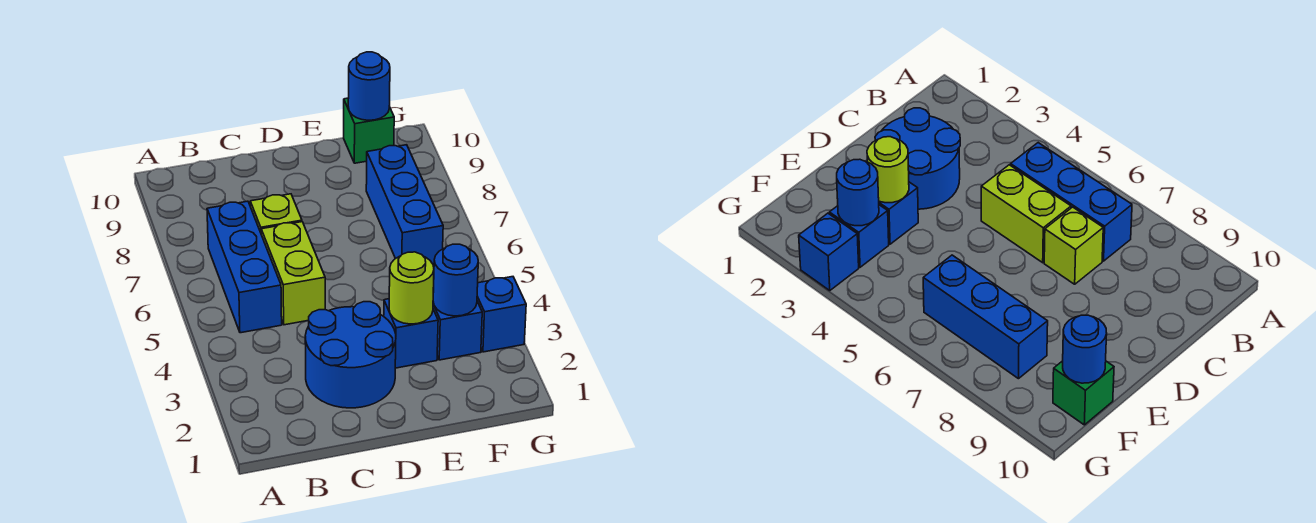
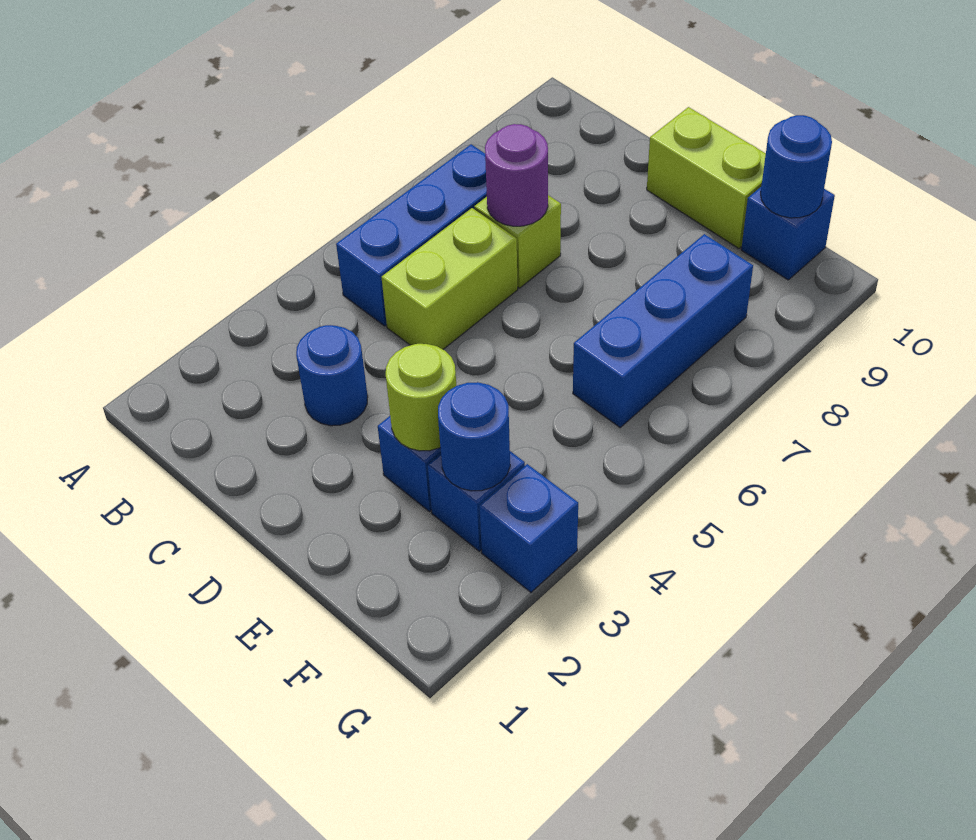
blue 2x2 round brick [305,302,396,408] -> blue 1x1 round brick [296,325,368,426]
none -> purple 1x1 round brick [485,124,548,226]
none -> lime 1x2 brick [647,107,766,248]
green 1x1 brick [344,98,394,163] -> blue 1x1 brick [741,187,835,280]

